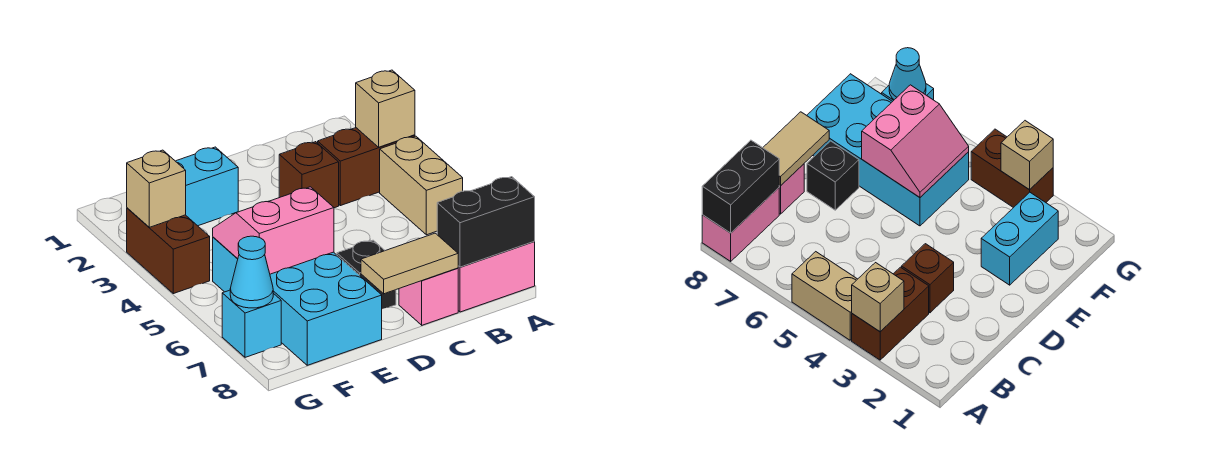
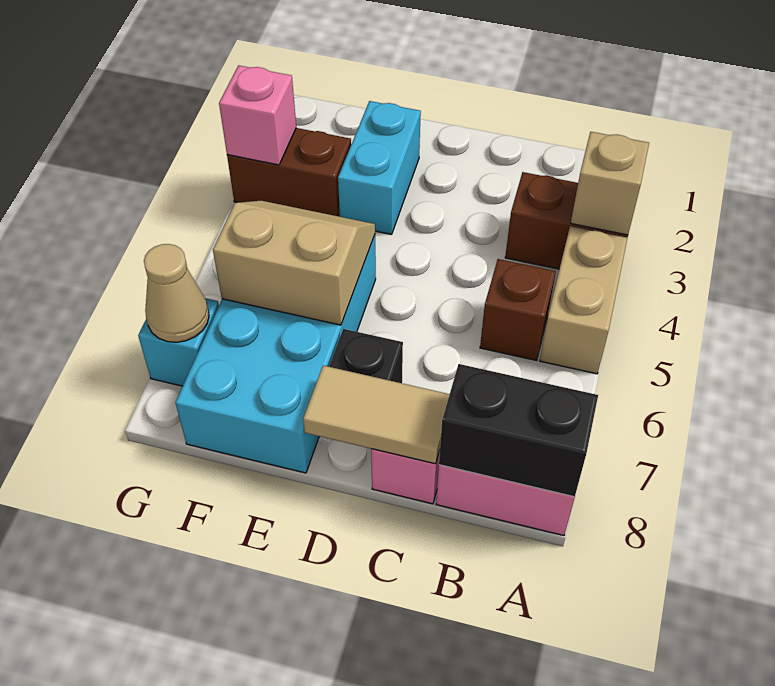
brown 1x1 brick [279,142,339,208] -> brown 1x1 brick moved to [480,259,556,361]
cyan 1x2 brick [176,147,238,226] -> cyan 1x2 brick turned to [338,101,421,235]
pink 2x2 slope [213,187,334,274] -> tan 2x2 slope [213,201,375,325]
brown 1x2 brick [127,208,210,294] -> brown 1x2 brick turned to [227,128,351,217]
tan 1x1 brick [127,150,186,227] -> pink 1x1 brick [219,65,296,165]
cyan 1x1 cone [230,236,273,308] -> tan 1x1 cone [144,244,209,342]

